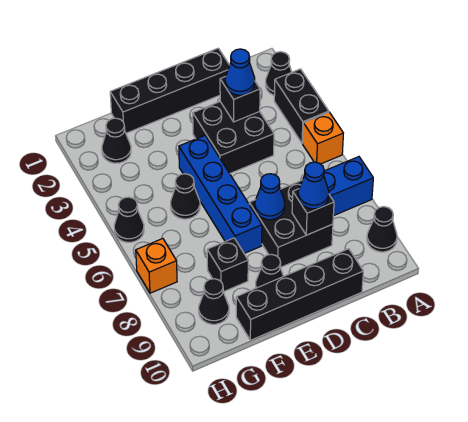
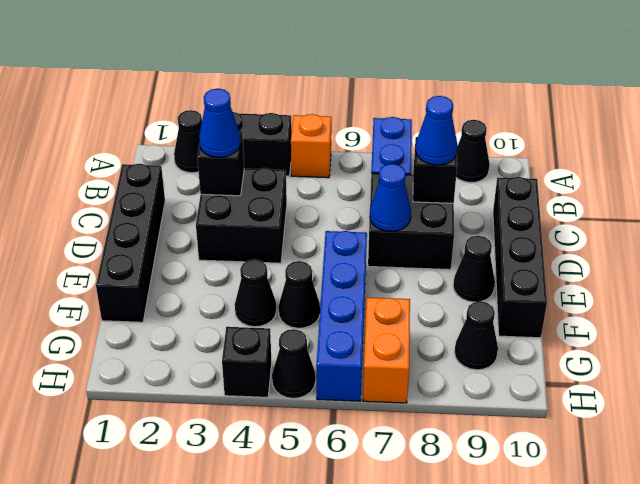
blue 1x4 brick [179,136,262,253] -> blue 1x4 brick turned to [316,231,367,401]
black 1x1 brick [207,238,248,292] -> black 1x1 brick moved to [222,327,272,397]
black 1x1 cone [102,118,131,163] -> black 1x1 cone moved to [235,259,277,327]
orange 1x1 brick [136,239,177,293] -> orange 1x2 brick [363,298,410,403]

